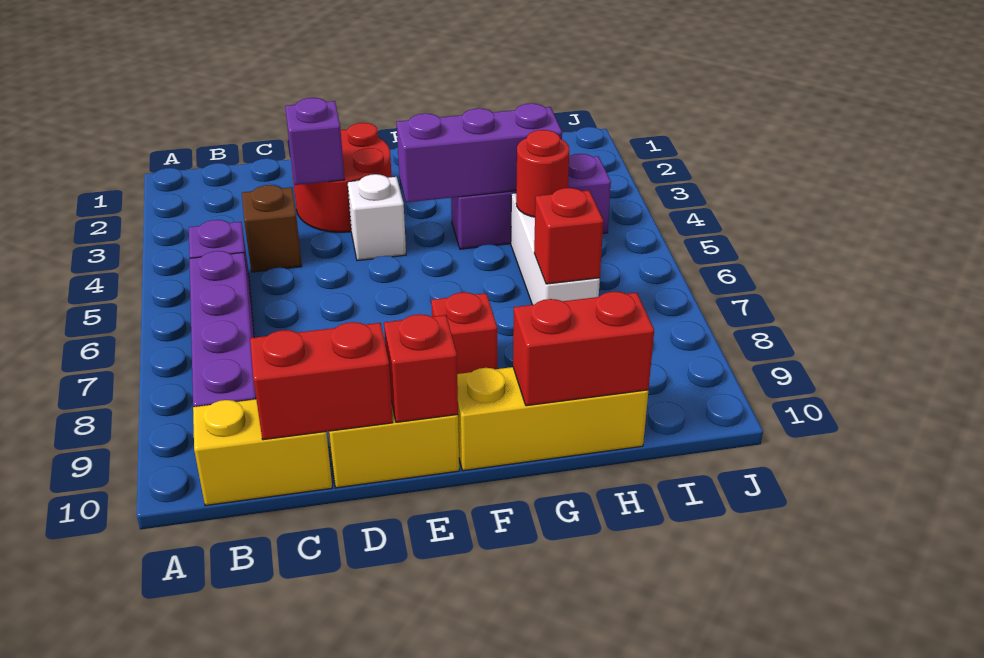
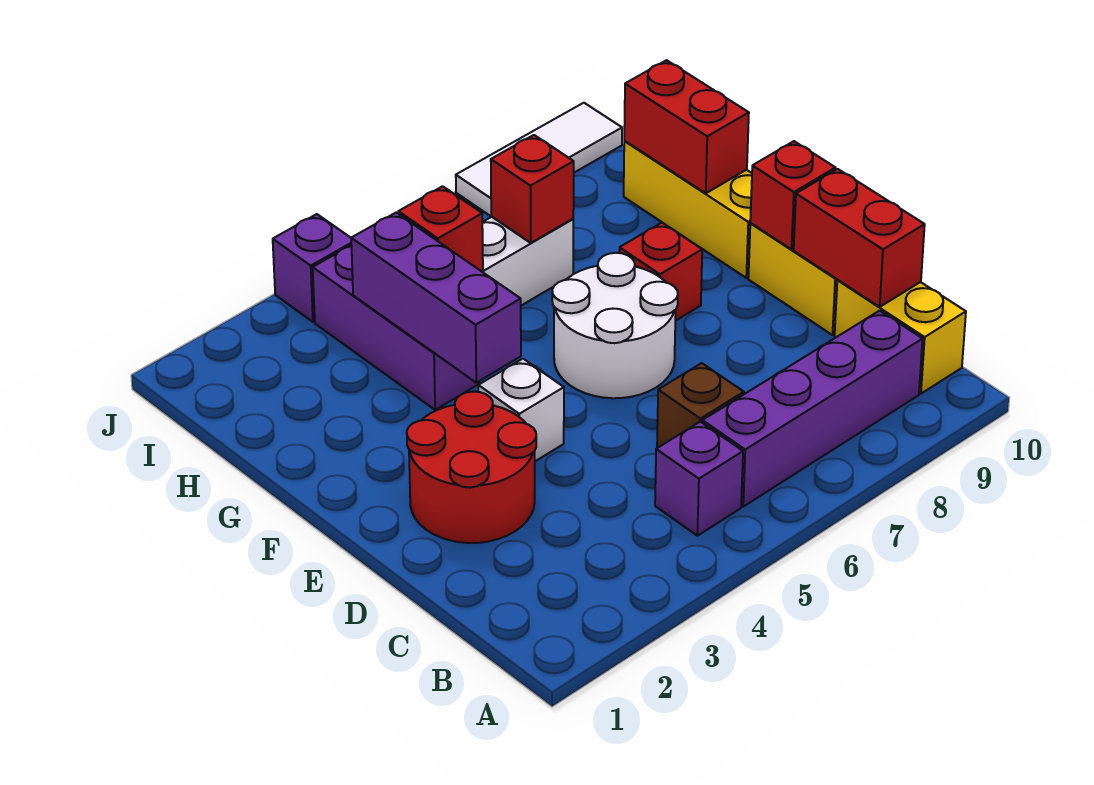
brown 1x1 brick [242,185,302,272] -> brown 1x1 brick moved to [657,363,744,447]
purple 1x1 brick [285,98,345,185] -> purple 1x1 brick moved to [273,214,351,322]
none -> white 2x2 round brick [552,253,678,398]
red 1x1 round brick [516,130,569,217] -> red 1x1 brick [398,186,483,271]
none -> white 1x3 tile [456,103,622,217]

